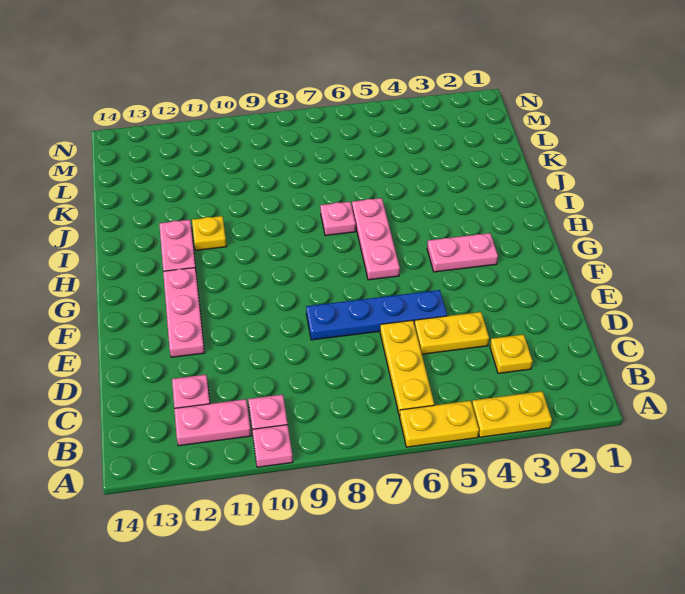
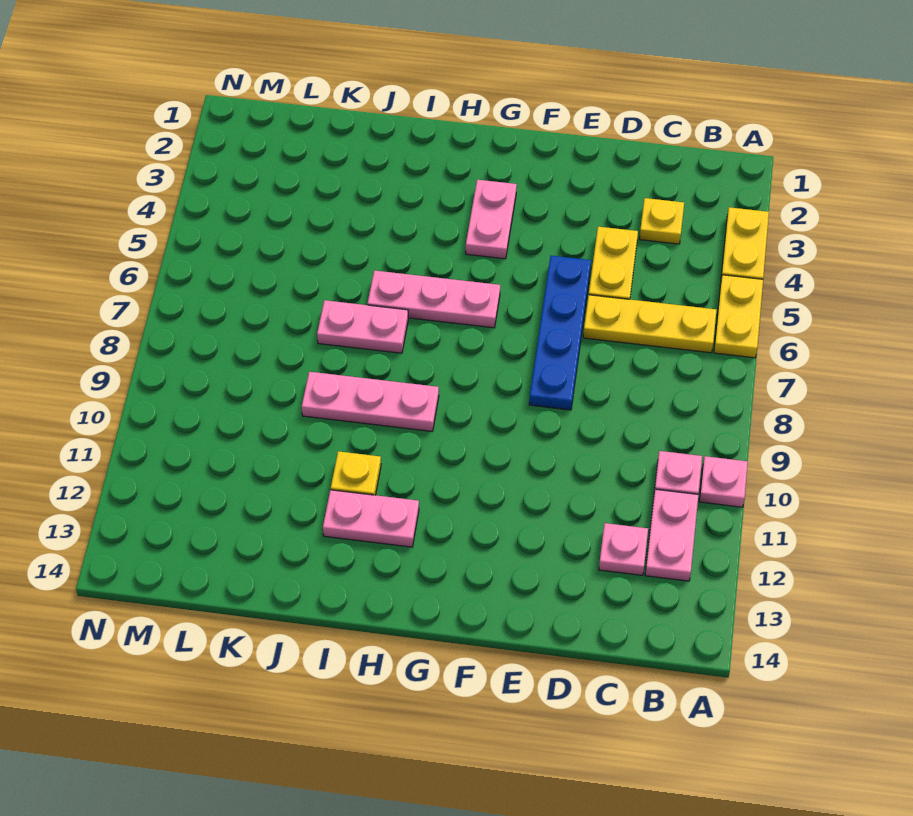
pink 1x3 plate [163,268,205,357] -> pink 1x3 plate moved to [302,372,439,431]
pink 1x1 plate [320,202,356,235] -> pink 1x2 plate [317,300,408,353]

